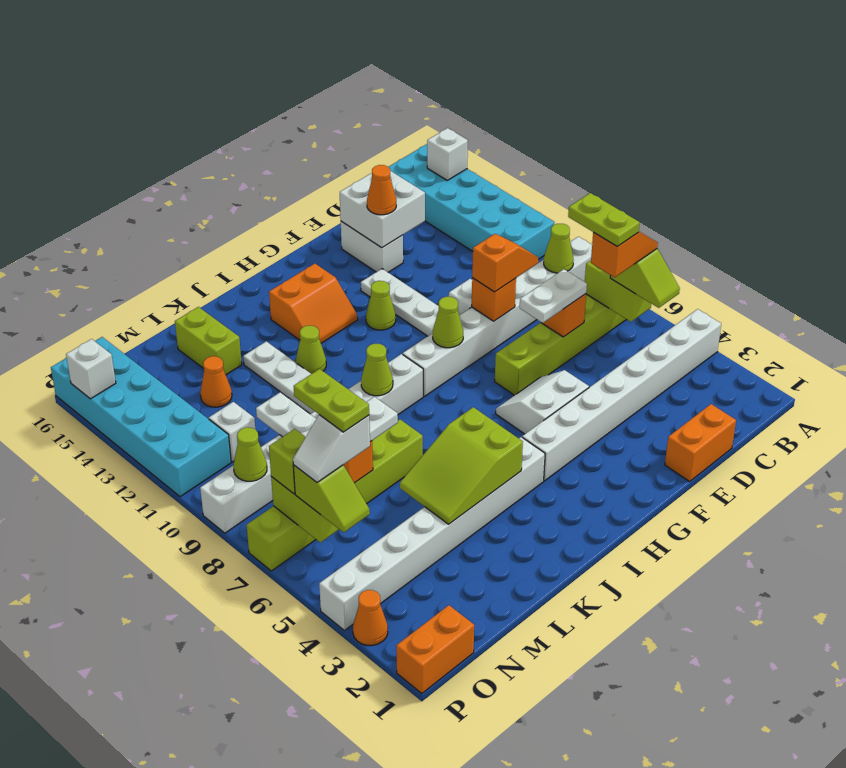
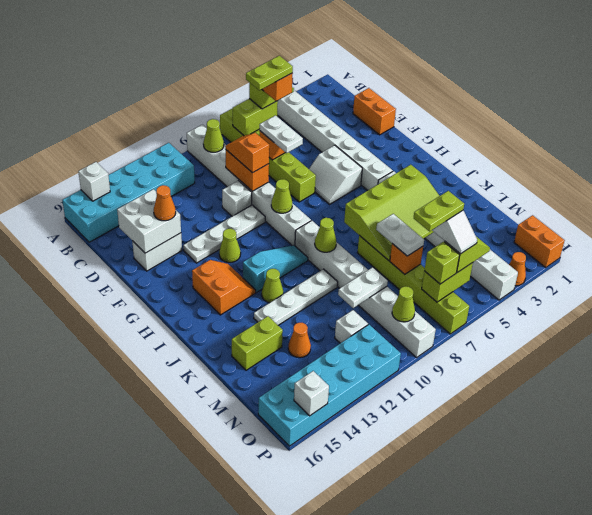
orange 1x1 brick [472,278,516,321] -> orange 1x2 brick [226,150,269,191]
none -> cyan 1x3 slope [243,245,308,292]
lime 2x3 slope [400,407,523,524] -> lime 3x4 slope [344,165,439,261]

